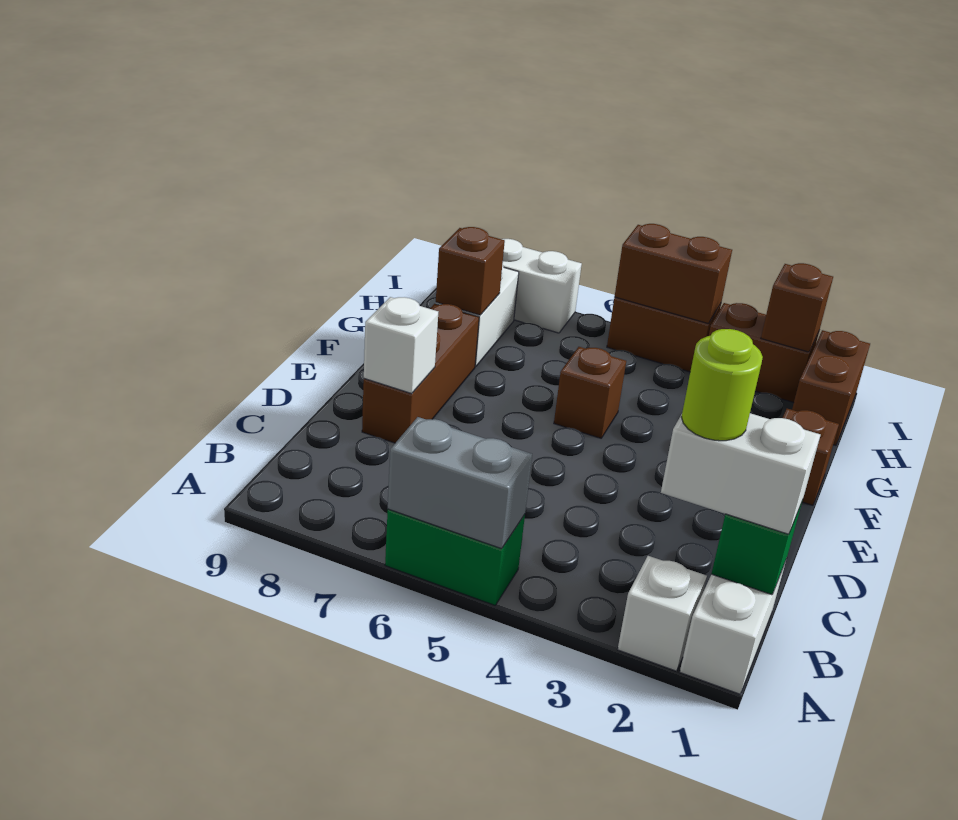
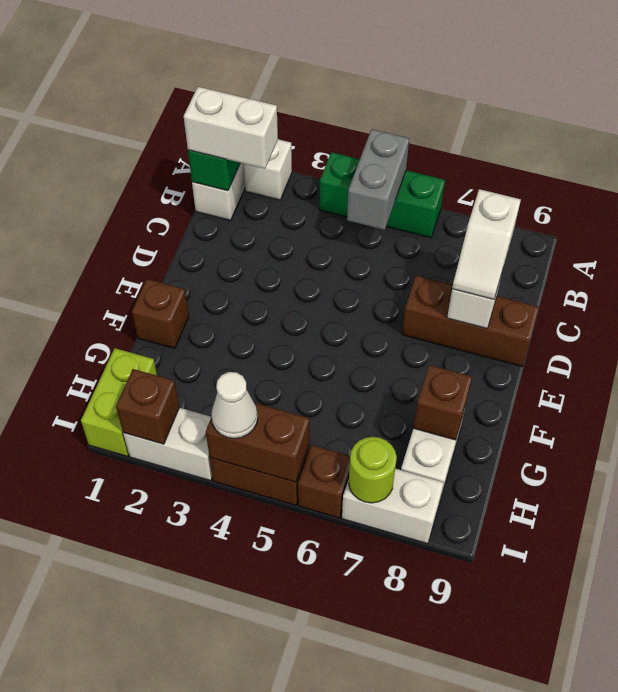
green 1x2 brick [385,509,525,605] -> green 1x3 brick [319,152,445,238]
grey 1x2 brick [388,417,532,549] -> grey 1x2 brick turned to [347,129,409,230]
lime 1x1 round brick [682,329,763,441] -> lime 1x1 round brick moved to [349,437,397,503]
none -> white 1x2 slope [452,189,521,299]
brown 1x3 brick [362,304,479,443] -> brown 1x3 brick turned to [402,275,539,366]
brown 1x1 brick [554,347,626,438] -> brown 1x1 brick moved to [298,445,350,518]
brown 1x2 brick [792,330,870,445] -> lime 1x2 brick [81,348,157,456]
brown 1x2 brick [709,303,819,403] -> white 1x2 brick [123,408,213,481]
none -> white 1x1 cone [211,372,258,439]

